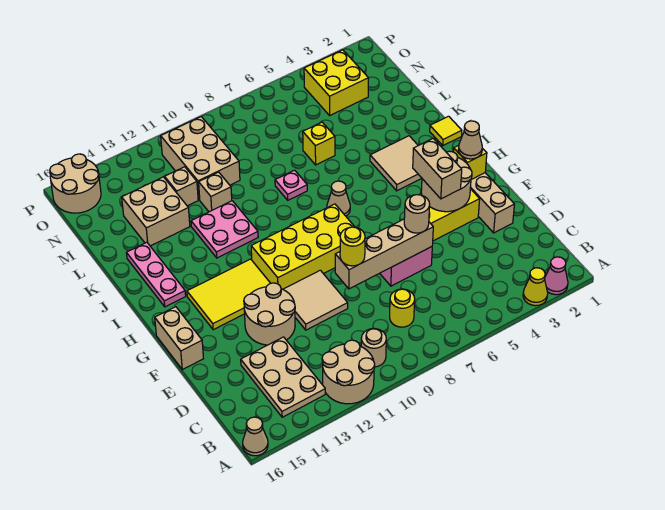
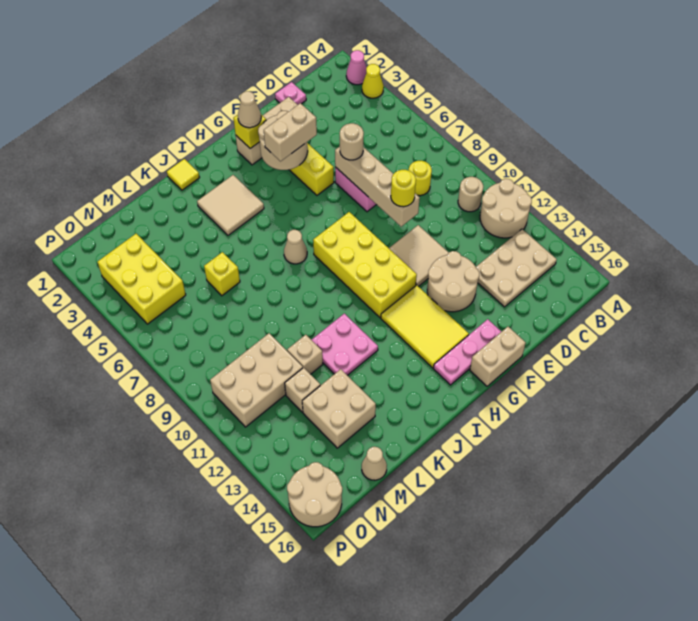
tan 1x1 cone [243,417,268,456] -> tan 1x1 cone moved to [362,447,387,480]
pink 1x3 plate [127,242,186,307] -> pink 1x3 plate moved to [433,319,501,385]
pink 1x1 plate [275,170,307,200] -> pink 1x1 plate moved to [275,82,306,105]
yellow 2x2 brick [304,50,368,115] -> yellow 2x3 brick [98,234,186,324]

